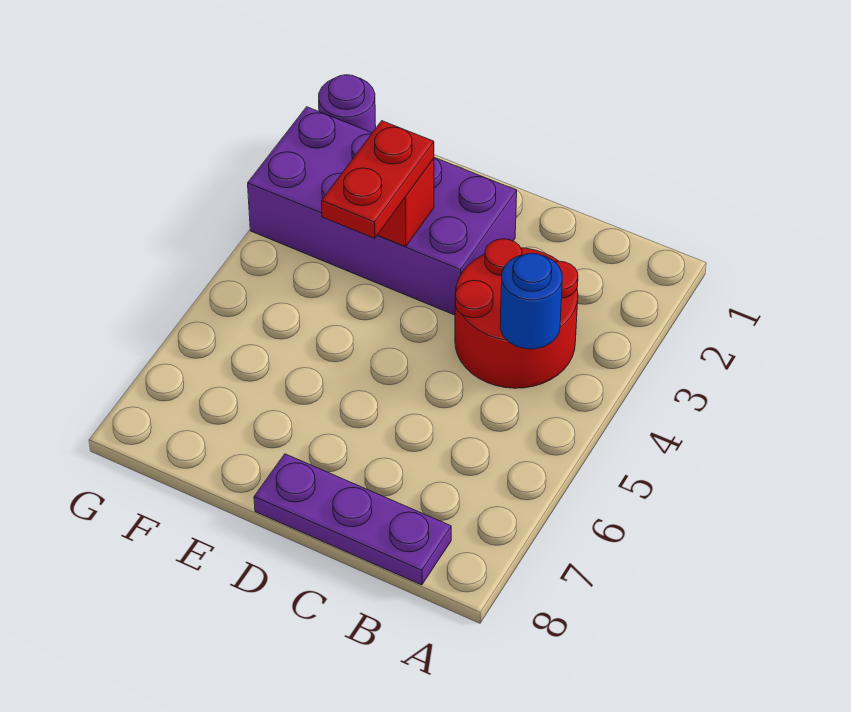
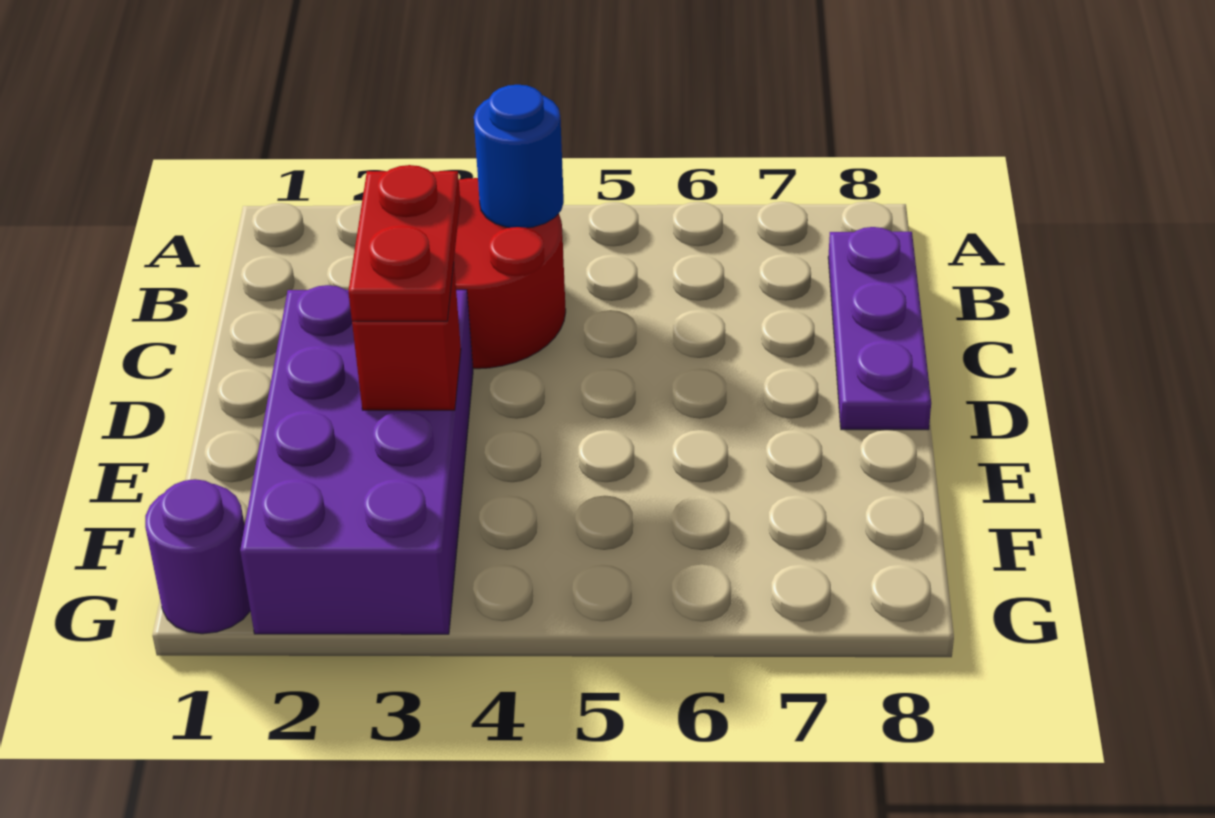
red 1x2 plate [321,121,434,238] -> red 1x2 plate turned to [348,165,460,321]

